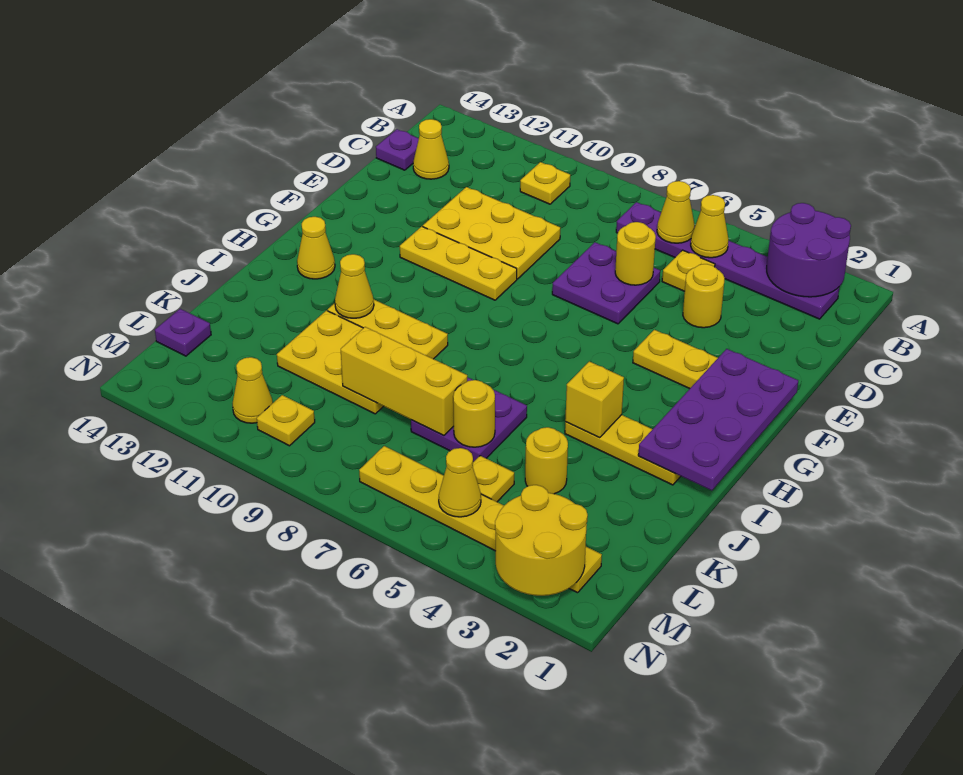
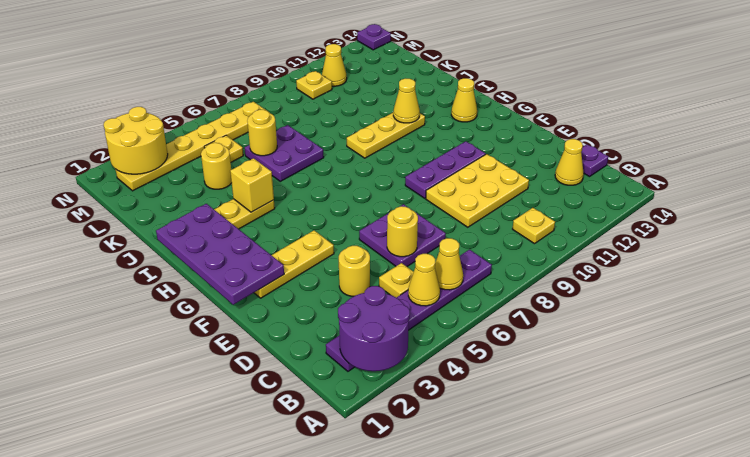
yellow 1x3 plate [400,226,517,300] -> purple 1x3 plate [405,141,486,198]
yellow 2x3 plate [277,310,383,414] -> none
yellow 1x3 brick [341,327,468,436] -> none
purple 1x1 plate [155,309,211,356] -> purple 1x1 plate moved to [357,24,391,50]
yellow 1x1 cone [439,448,481,517] -> none

